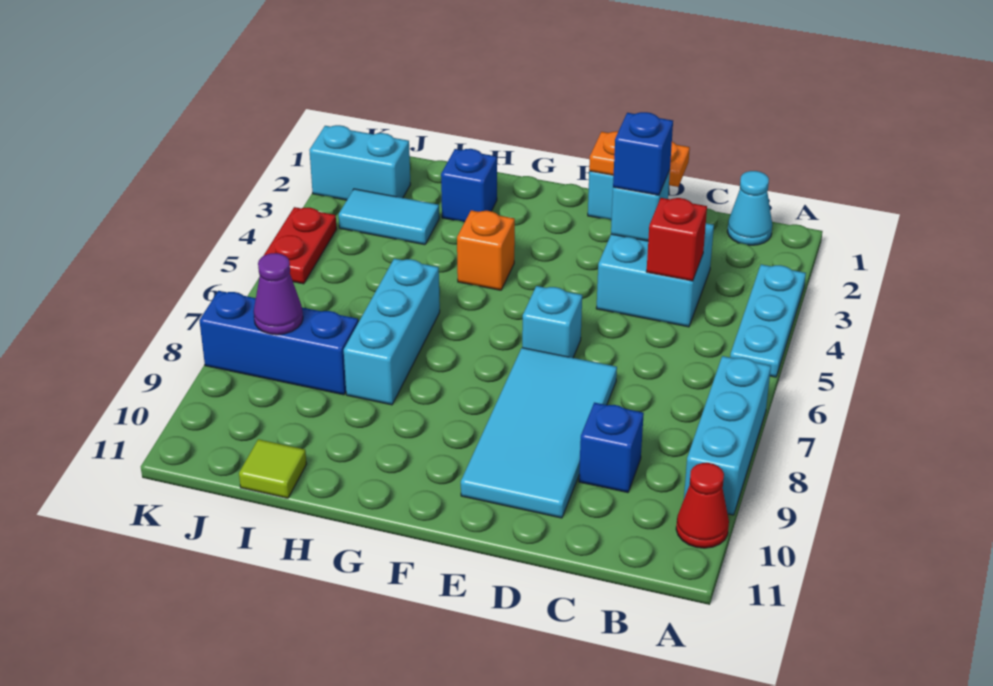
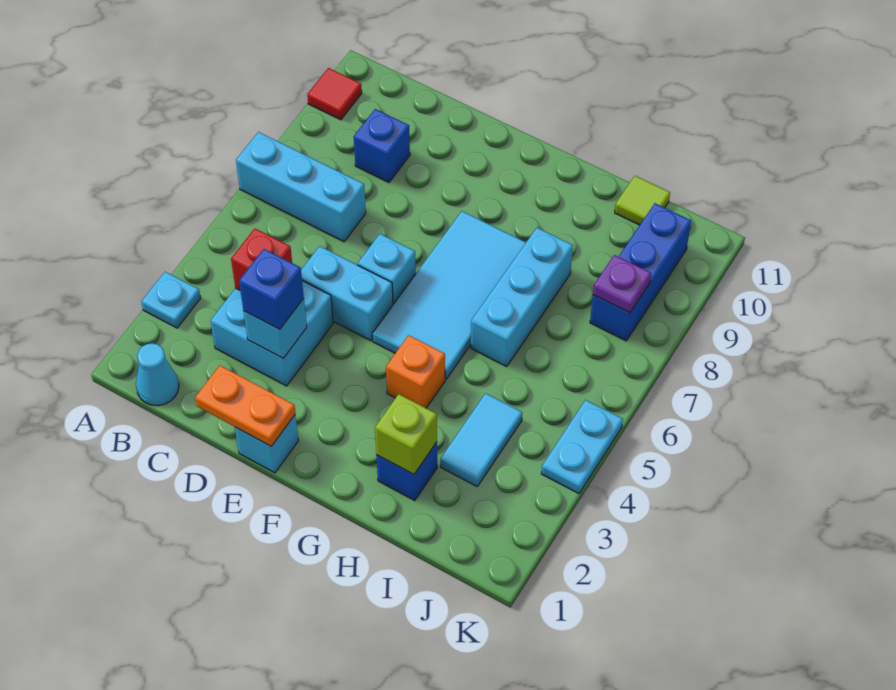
cyan 1x3 plate [730,265,806,377] -> cyan 1x1 plate [141,272,201,328]
cyan 1x3 brick [684,356,771,515] -> cyan 1x3 brick turned to [236,132,366,242]
red 1x1 cone [676,463,729,548] -> red 1x1 tile [307,68,362,120]
cyan 2x4 tile [461,348,617,518] -> cyan 2x4 tile moved to [373,211,526,379]
none -> lime 1x1 brick [375,394,437,474]
cyan 1x2 tile [339,189,439,245] -> cyan 1x2 tile turned to [440,393,522,486]
blue 1x3 brick [199,291,358,395] -> blue 1x3 brick turned to [590,203,691,341]
cyan 1x2 brick [309,125,410,200] -> cyan 1x2 brick moved to [301,246,393,341]
purple 1x1 cone [254,253,303,335] -> purple 1x1 plate [593,255,651,313]
red 1x2 plate [264,207,336,284] -> cyan 1x2 plate [541,400,623,494]

